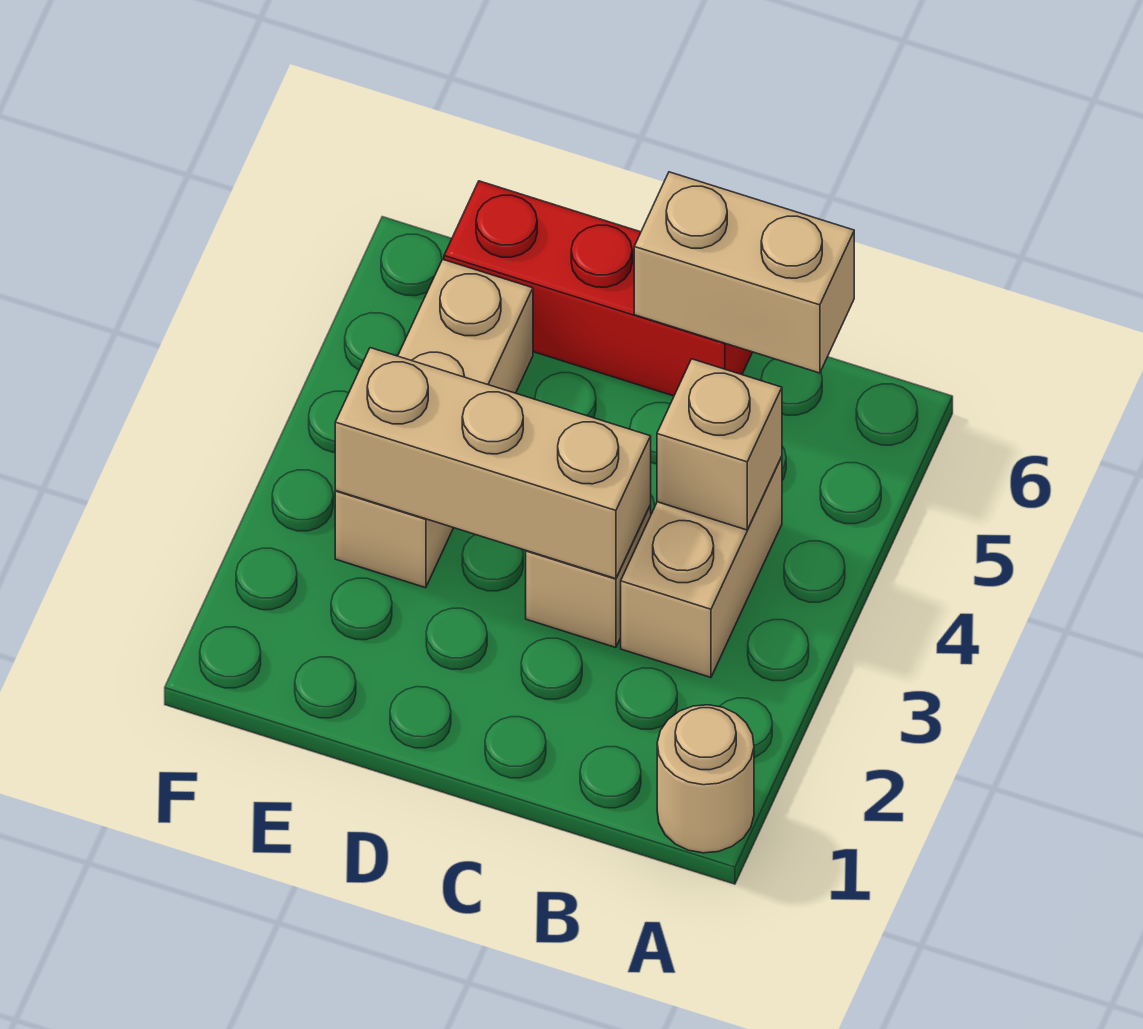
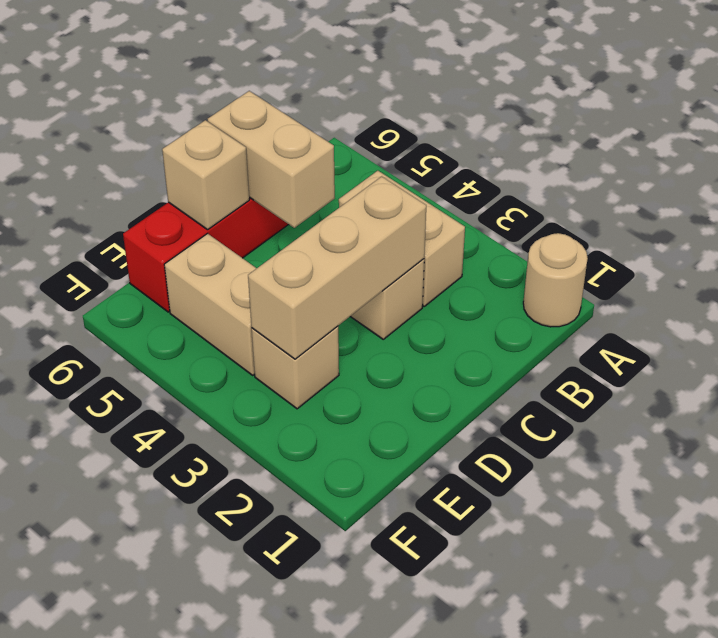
tan 1x1 brick [657,359,782,530] -> tan 1x1 brick moved to [162,120,249,230]
tan 1x2 brick [634,172,854,373] -> tan 1x2 brick turned to [208,91,335,228]

